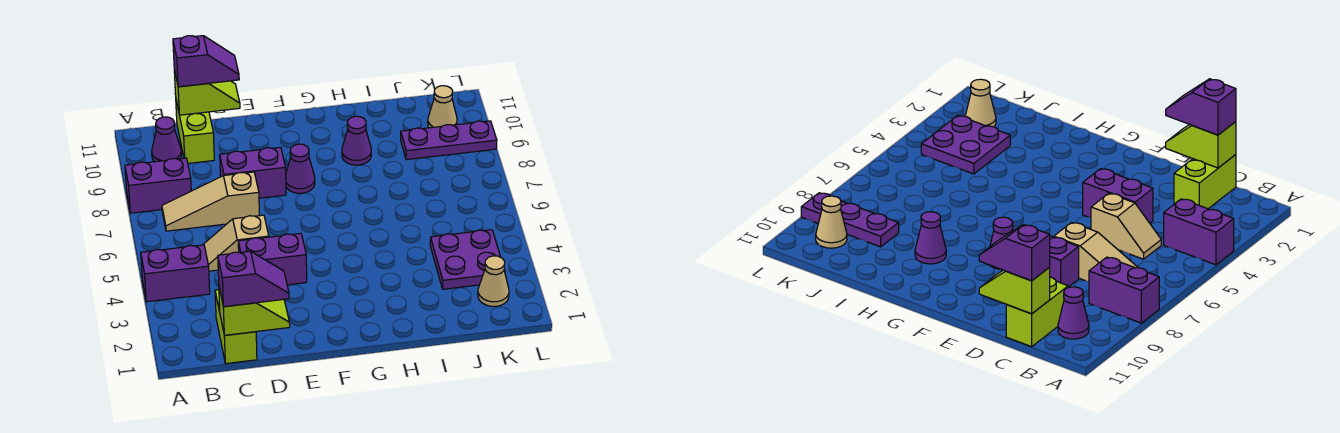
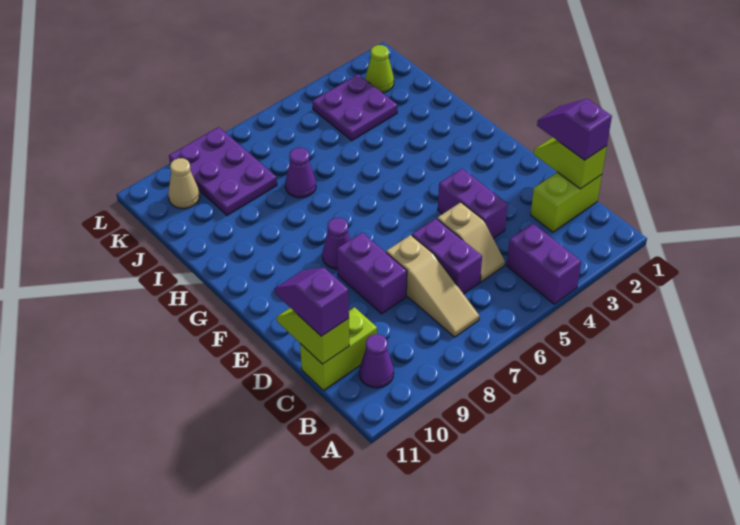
purple 1x2 brick [125,158,191,213] -> purple 1x2 brick moved to [412,219,482,294]
purple 1x1 cone [342,116,371,165] -> purple 1x1 cone moved to [285,148,316,198]
purple 1x3 plate [401,121,497,160] -> purple 2x3 plate [169,127,277,215]
tan 1x1 cone [478,256,509,306] -> lime 1x1 cone [365,45,394,93]

